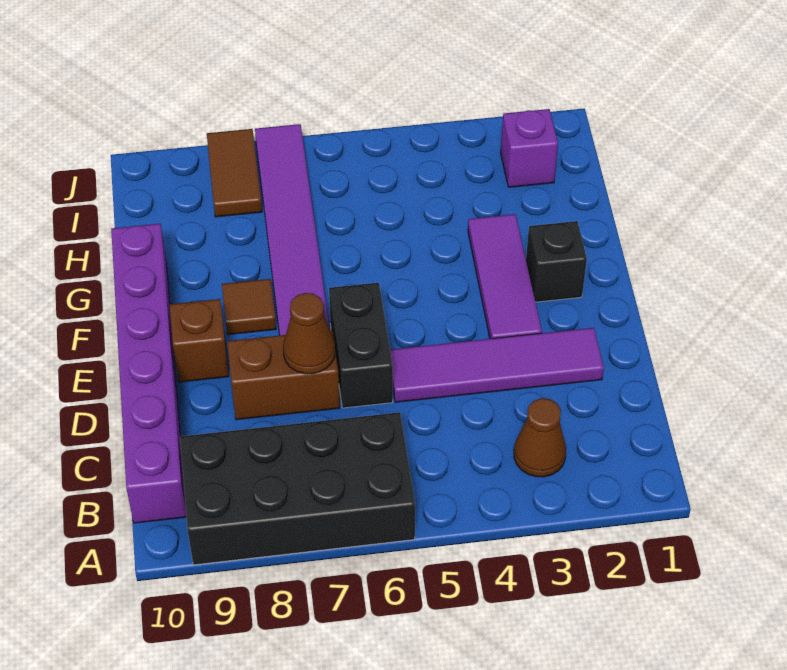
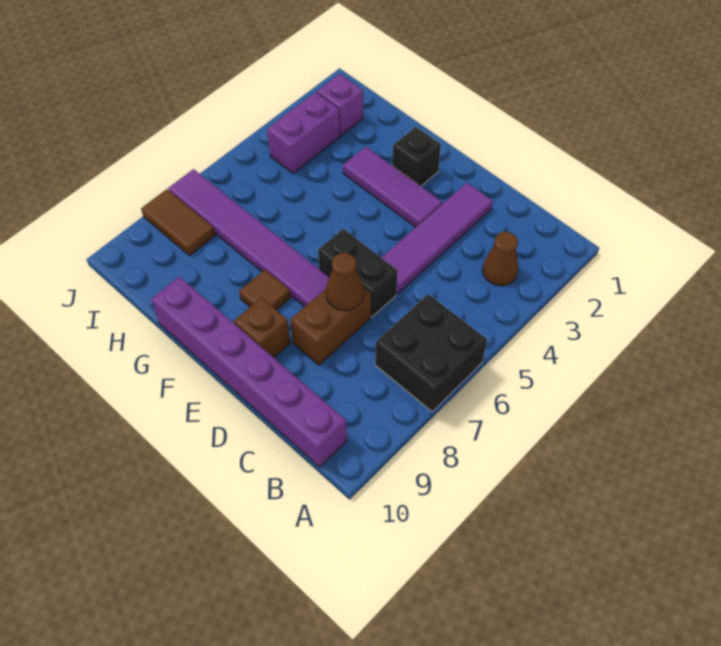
black 2x4 brick [180,412,415,565] -> black 2x2 brick [375,294,487,412]
none -> purple 1x2 brick [267,92,340,173]

